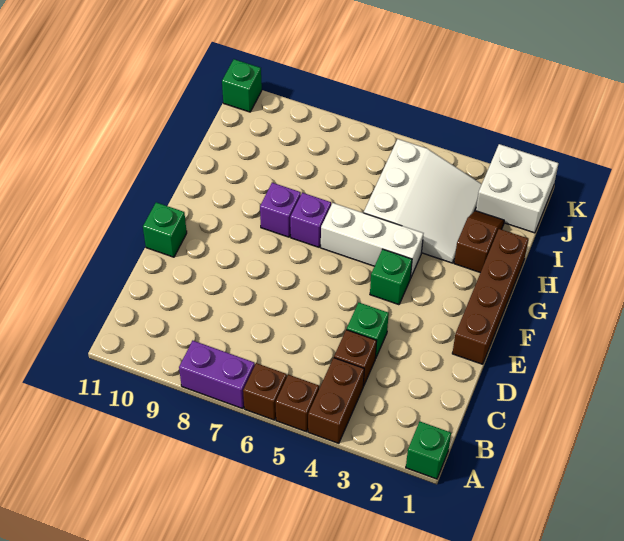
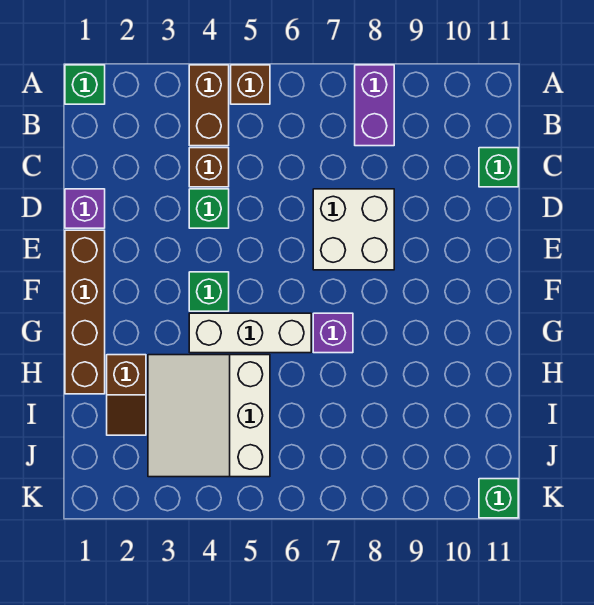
brown 1x1 brick [243,363,287,420] -> none
purple 1x2 brick [179,341,255,409] -> purple 1x2 brick turned to [355,65,394,146]
green 1x1 brick [143,202,187,257] -> green 1x1 brick moved to [479,148,518,187]
purple 1x1 brick [260,183,301,237] -> purple 1x1 brick moved to [65,189,105,228]
white 2x2 brick [476,144,559,233] -> white 2x2 brick moved to [313,189,394,270]

